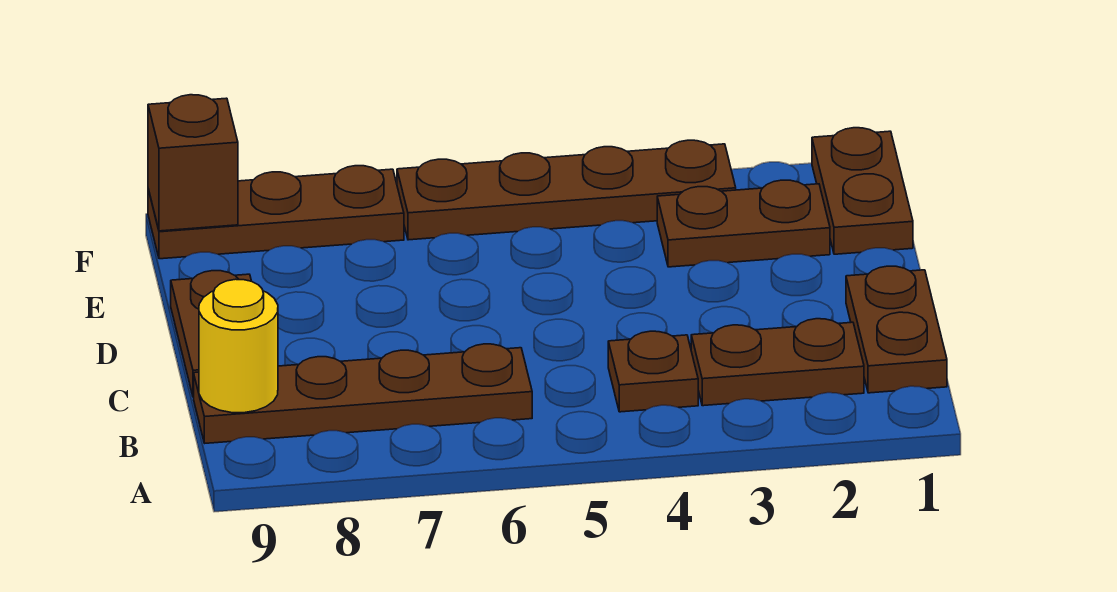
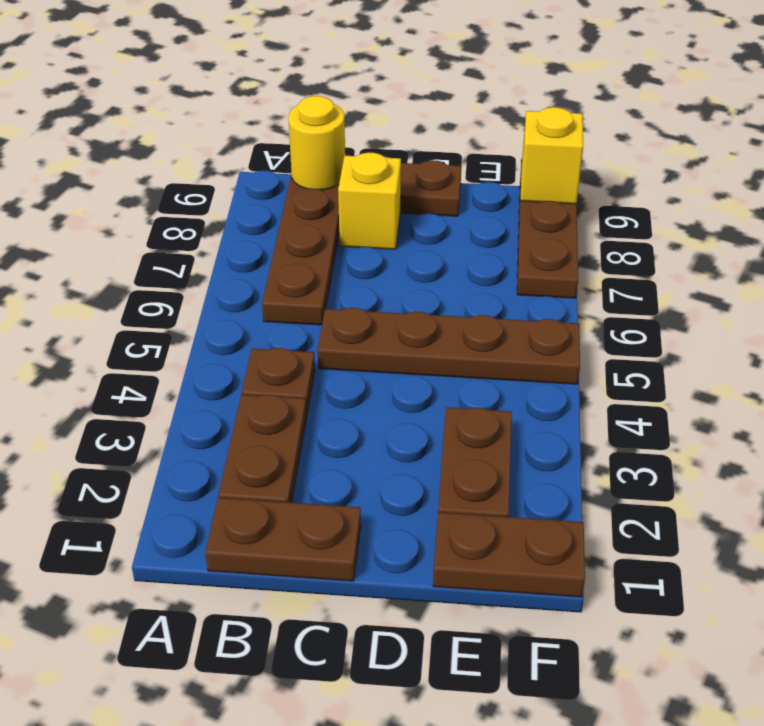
none -> yellow 1x1 brick [338,153,401,249]
brown 1x4 plate [397,140,736,240] -> brown 1x4 plate turned to [318,308,580,384]
brown 1x1 brick [148,95,238,231] -> yellow 1x1 brick [520,107,583,204]

